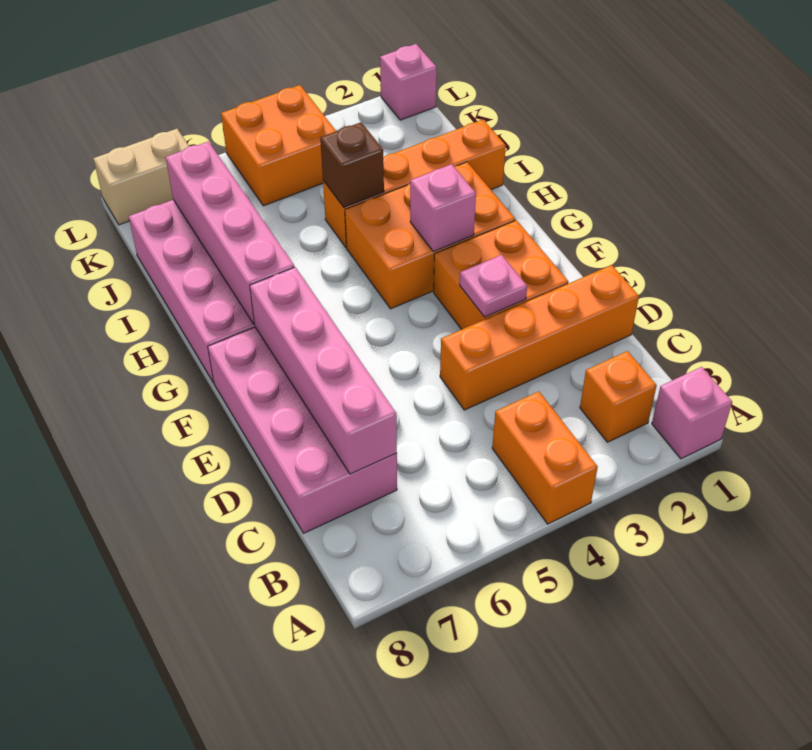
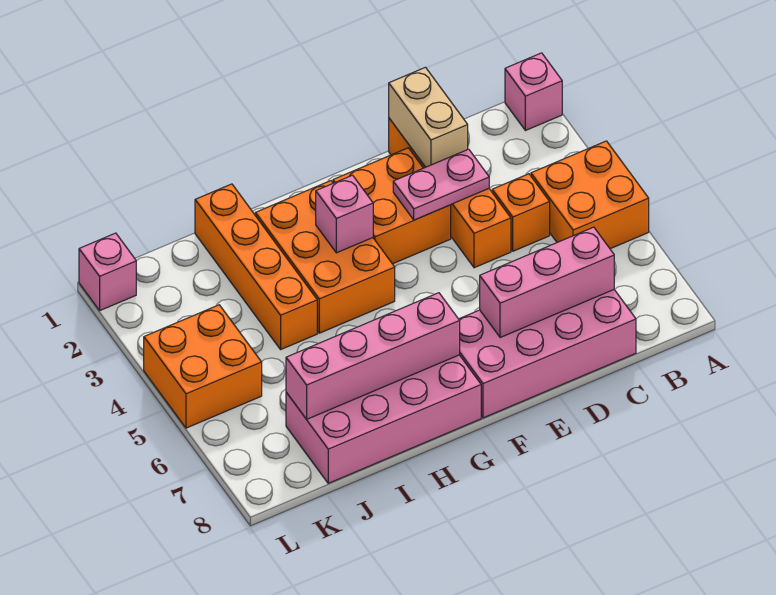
orange 1x2 brick [492,391,598,524] -> orange 2x2 brick [531,141,649,249]
orange 1x1 brick [580,351,657,442] -> orange 1x1 brick moved to [492,174,550,251]
pink 1x4 brick [250,267,397,474] -> pink 1x3 brick [480,227,614,338]
pink 1x1 plate [460,255,527,317] -> pink 1x2 plate [393,149,489,220]
brown 1x1 brick [320,122,384,207] -> none
tan 1x2 brick [93,129,189,225] -> tan 1x2 brick moved to [389,67,468,167]

